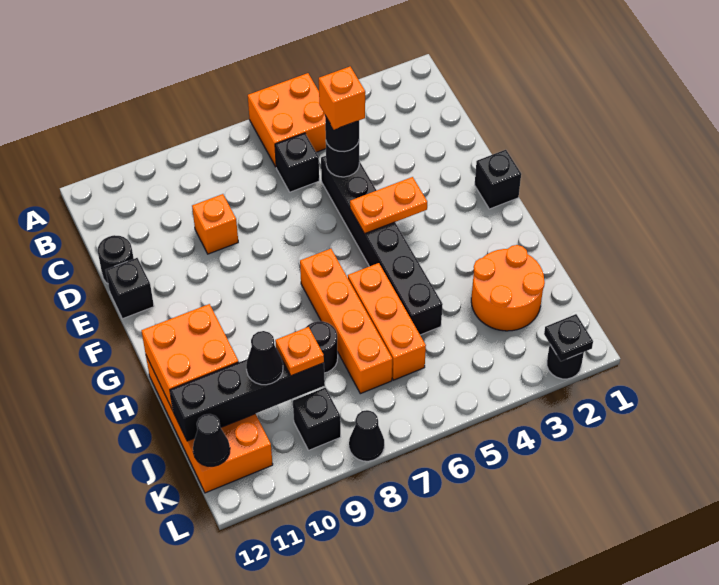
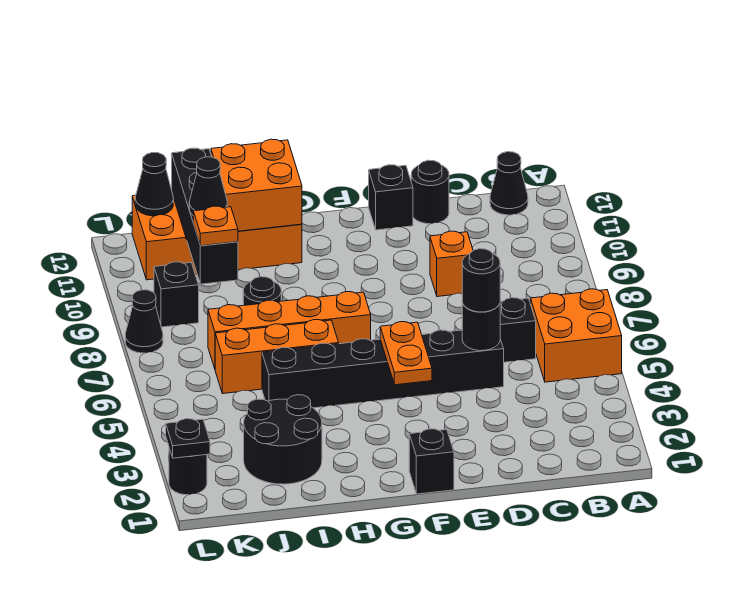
none -> black 1x1 cone [490,152,528,215]
orange 1x1 brick [319,67,365,130] -> none
orange 2x2 round brick [471,245,545,331] -> black 2x2 round brick [244,395,322,484]

